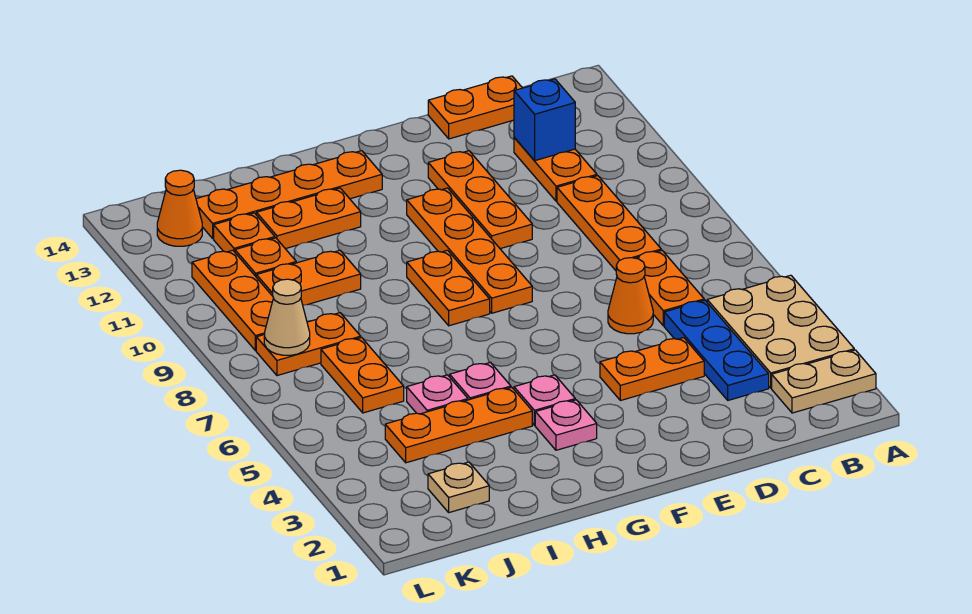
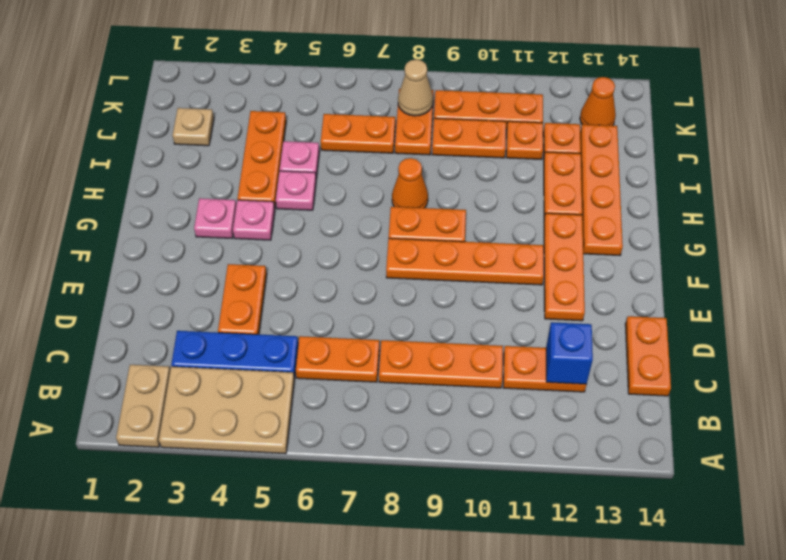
orange 1x1 cone [608,258,653,334] -> orange 1x1 cone moved to [392,158,428,208]
orange 1x3 plate [428,151,532,249] -> orange 1x3 plate turned to [544,213,585,321]
orange 1x2 plate [256,250,361,305] -> orange 1x2 plate turned to [432,118,506,158]

